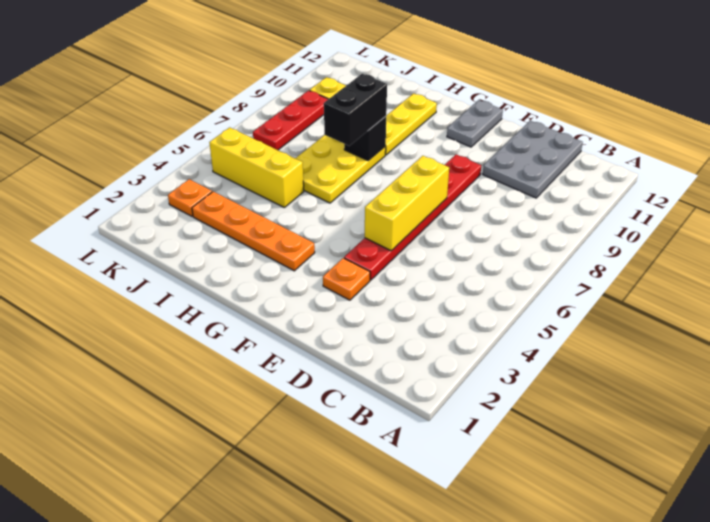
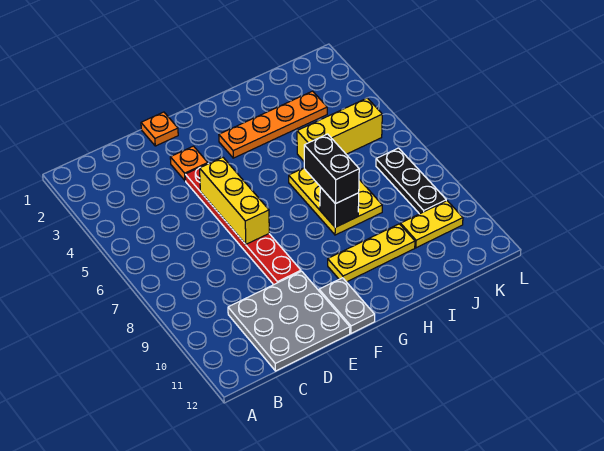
grey 2x3 plate [483,121,583,198] -> grey 3x3 plate [228,271,350,371]
yellow 1x3 plate [385,93,437,155] -> yellow 1x3 plate turned to [328,224,415,282]
orange 1x1 plate [168,179,212,216] -> orange 1x1 plate moved to [141,112,178,146]
red 1x3 plate [253,90,328,150] -> black 1x3 plate [376,148,446,214]

